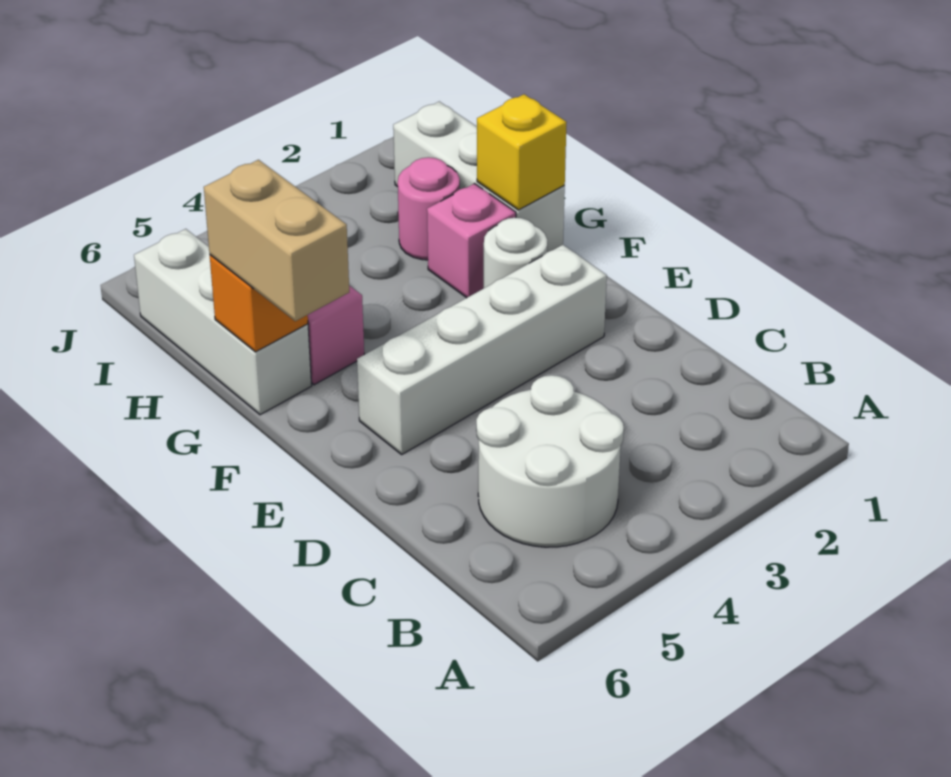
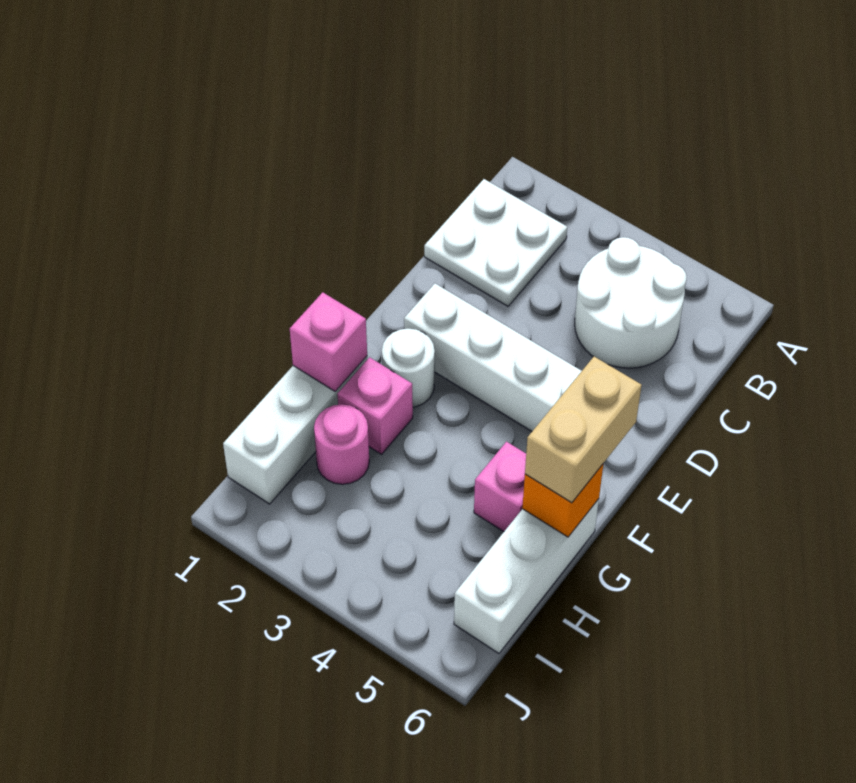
none -> white 2x2 plate [424,179,567,306]
yellow 1x1 brick [477,94,567,210] -> pink 1x1 brick [290,292,367,391]

